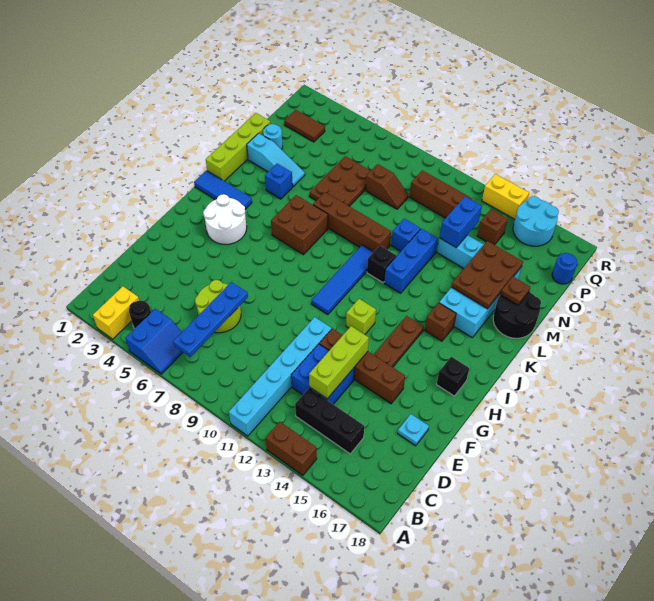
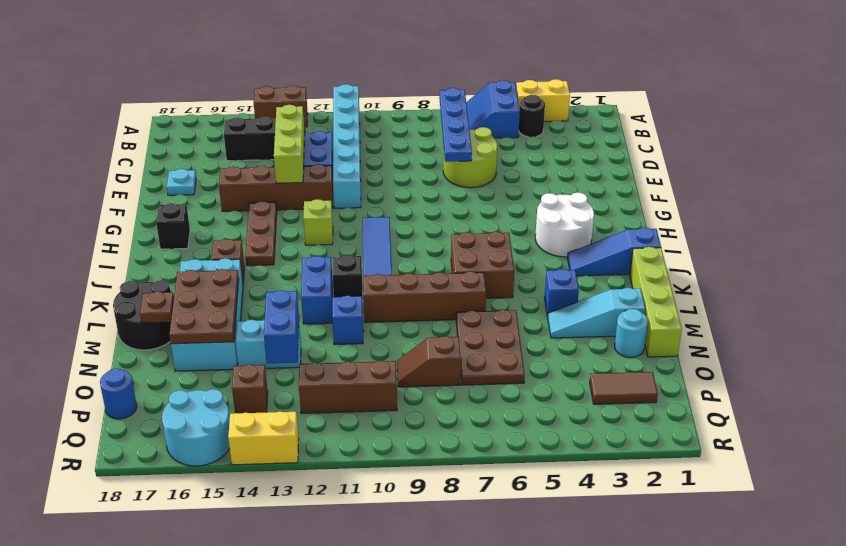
yellow 1x2 brick [93,286,139,339] -> yellow 1x2 brick turned to [516,79,570,121]
blue 1x3 tile [194,171,252,209] -> blue 1x3 slope [567,228,661,276]
blue 1x3 brick [384,229,438,293] -> blue 1x2 brick [301,256,333,324]

